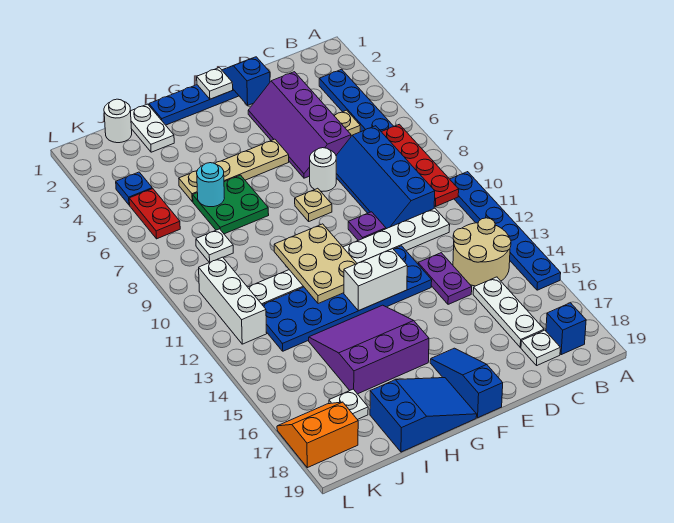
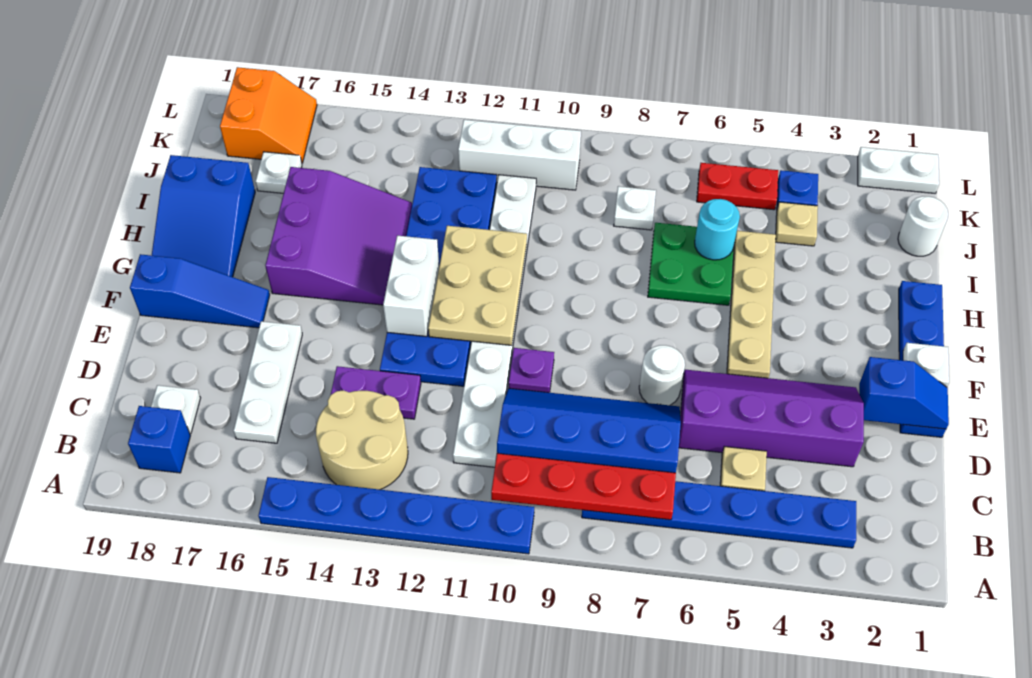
white 1x3 plate [473,277,544,347] -> white 1x3 plate turned to [233,321,302,443]
tan 1x1 plate [295,188,332,221] -> tan 1x1 plate moved to [775,202,818,246]
tan 2x3 plate [274,224,357,304] -> tan 2x3 plate turned to [428,226,527,345]
white 1x2 plate [131,104,174,152] -> white 1x2 plate moved to [858,147,939,193]

